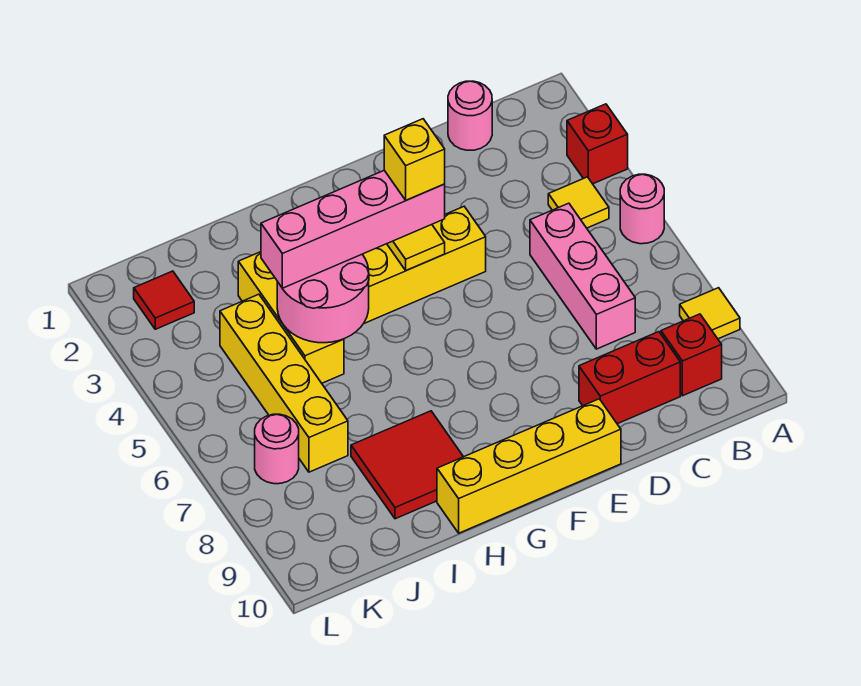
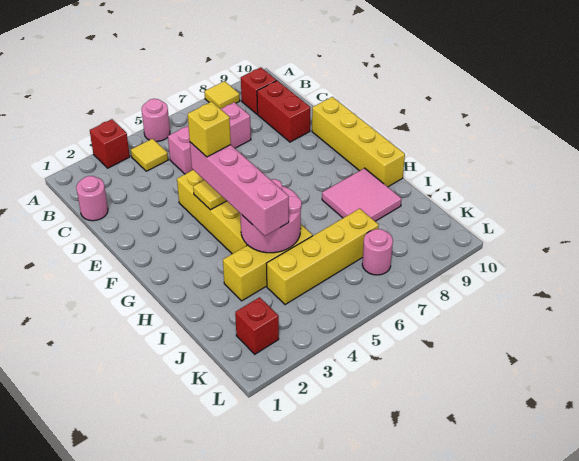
red 2x2 tile [351,411,463,519] -> pink 2x2 tile [322,168,401,221]
red 1x1 tile [134,271,194,329] -> red 1x1 brick [235,297,279,354]

